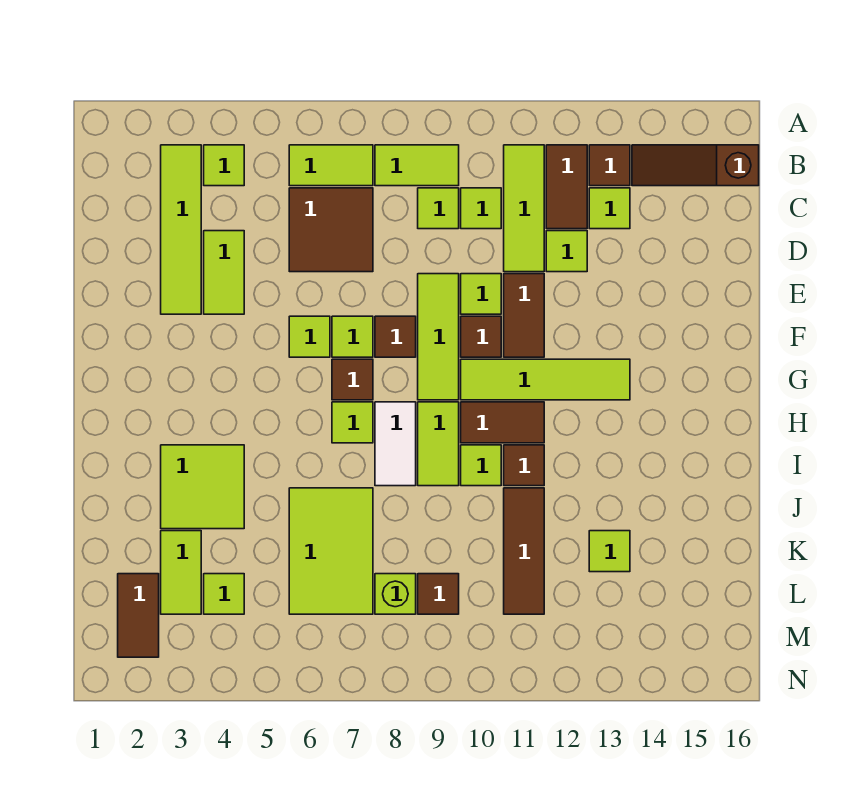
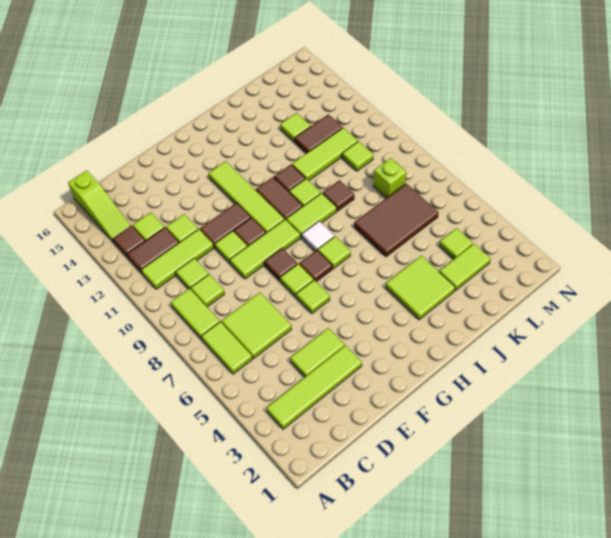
lime 1x1 tile [204,145,244,186] -> lime 1x1 tile moved to [342,141,373,171]
brown 1x3 slope [632,145,759,186] -> lime 1x3 slope [68,170,130,242]
brown 2x2 tile [289,188,373,272] -> lime 2x2 tile [222,292,292,359]
white 1x2 tile [375,402,416,486] -> white 1x1 tile [302,221,334,251]
lime 2x3 tile [289,488,373,614] -> brown 2x3 tile [354,184,439,257]
brown 1x3 tile [504,488,544,614] -> lime 1x3 tile [292,128,358,181]
brown 1x2 tile [118,574,159,657] -> brown 1x2 tile moved to [295,114,343,153]
brown 1x1 tile [418,574,459,614] -> brown 1x1 tile moved to [323,180,354,211]

